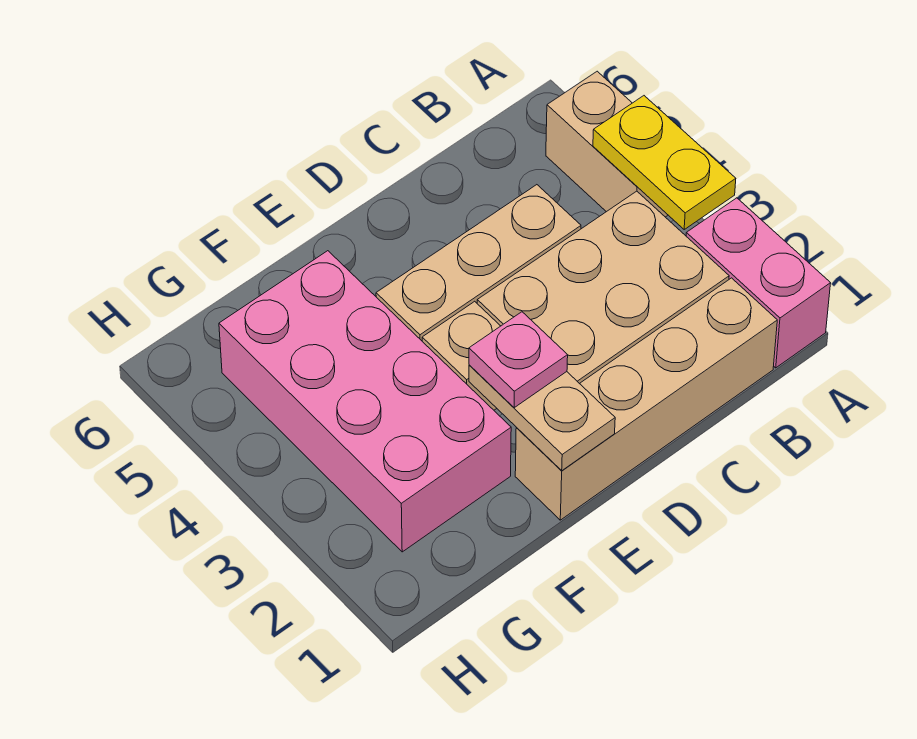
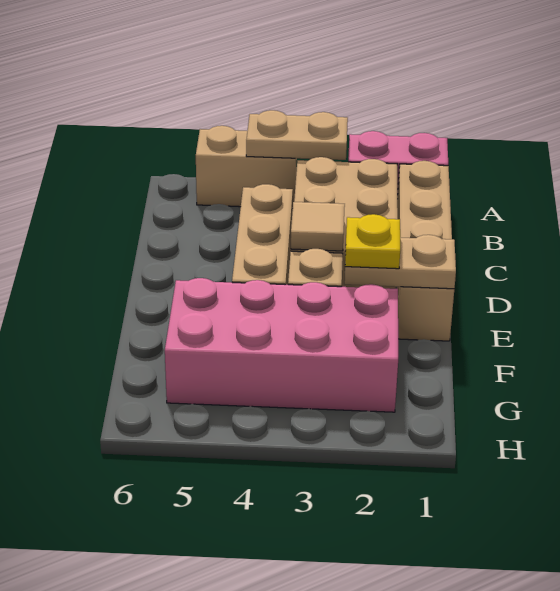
yellow 1x2 plate [593,96,736,229] -> tan 1x2 plate [246,110,348,160]
none -> tan 1x1 tile [291,202,345,251]
pink 1x1 plate [469,312,568,408] -> yellow 1x1 plate [345,214,400,269]

